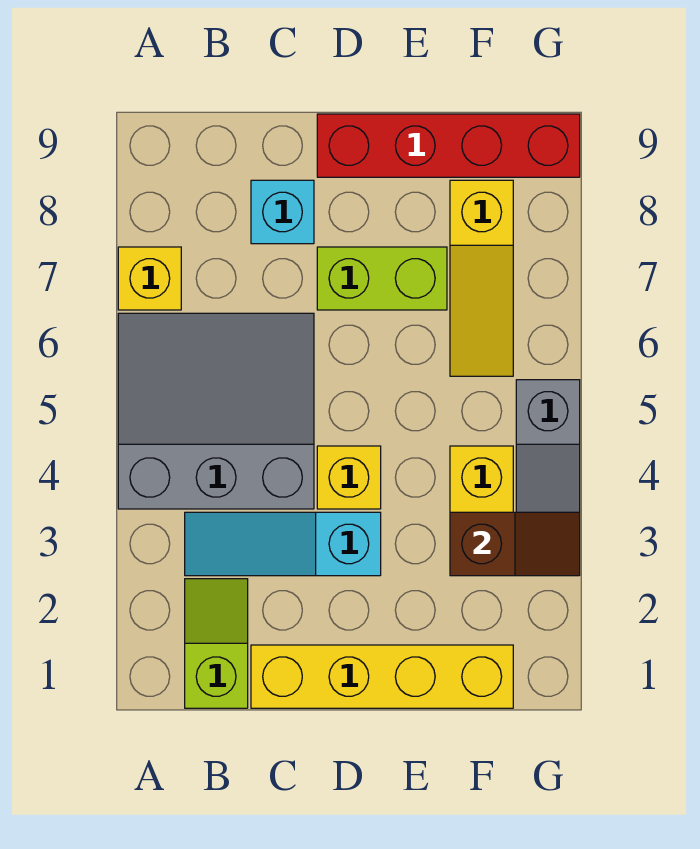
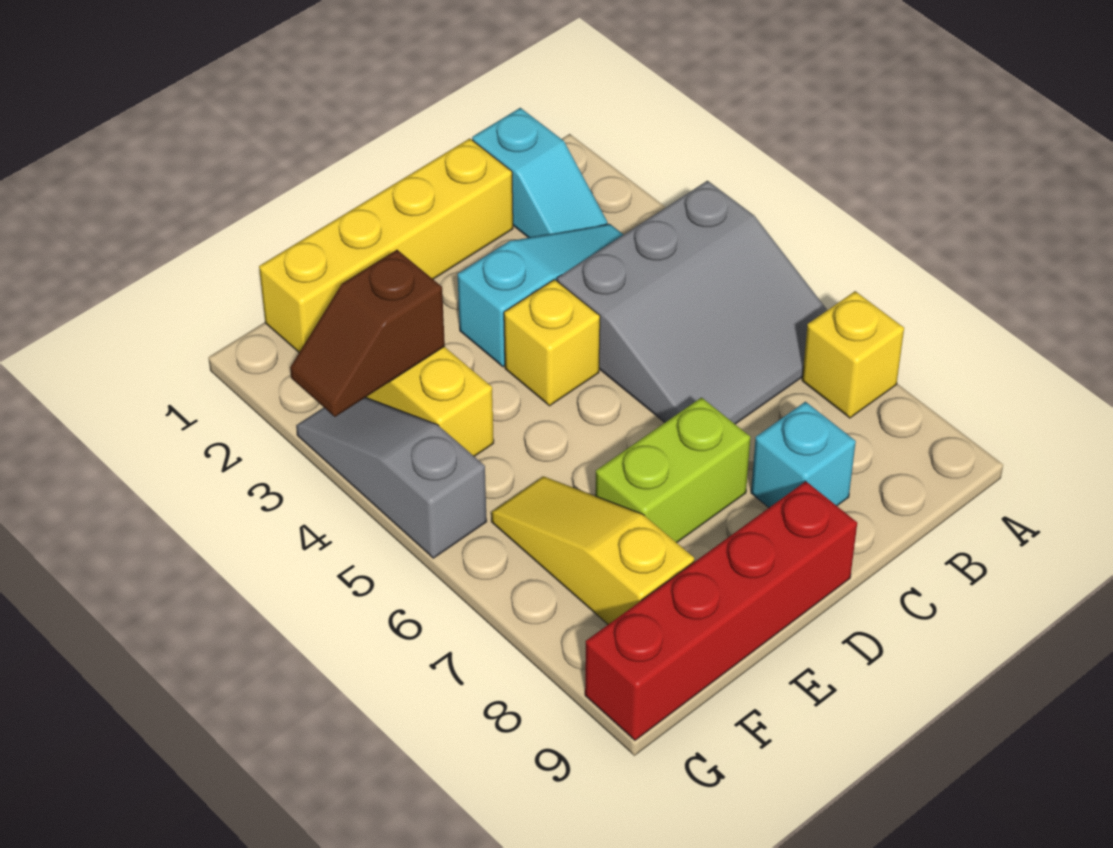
lime 1x2 slope [185,579,248,708] -> cyan 1x2 slope [472,108,608,238]

